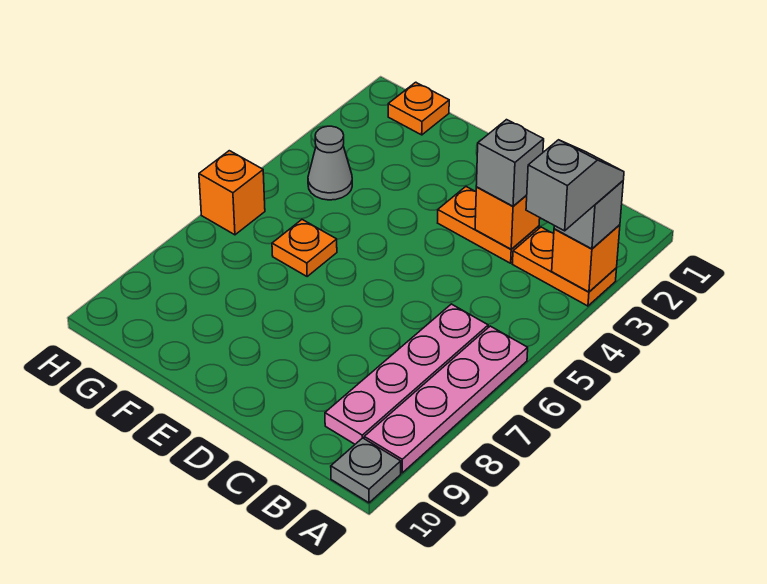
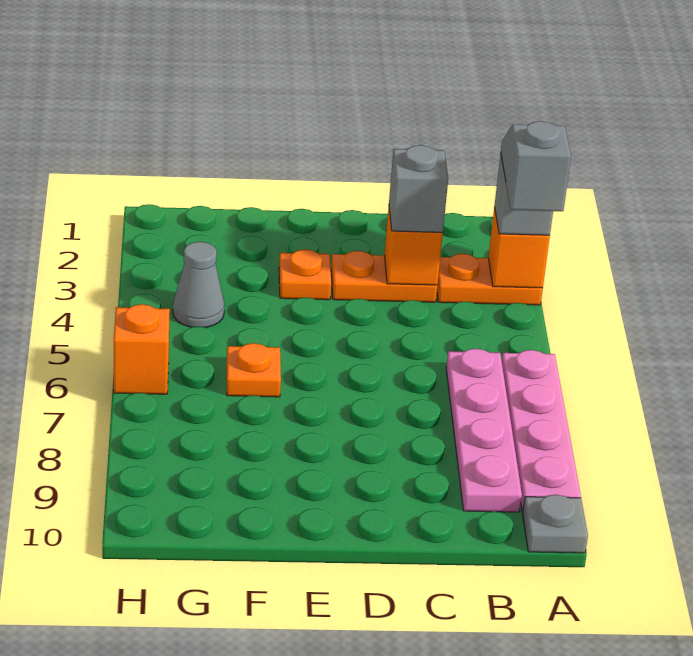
orange 1x1 plate [388,82,449,135] -> orange 1x1 plate moved to [279,249,331,300]

